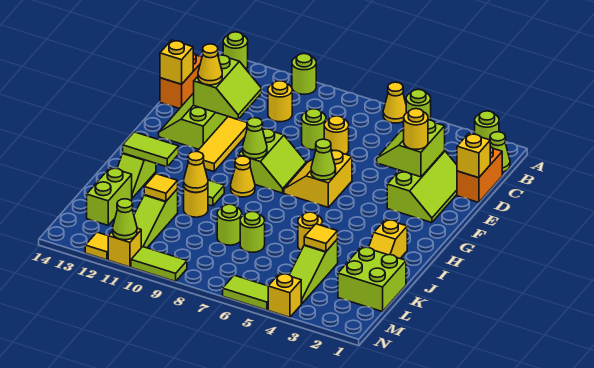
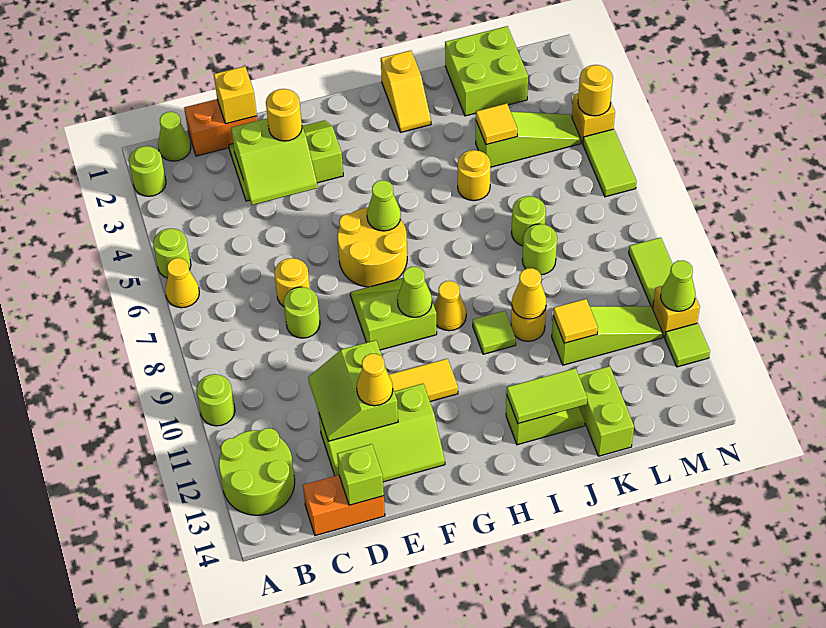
lime 1x1 round brick [223,32,248,69] -> lime 2x2 round brick [219,428,295,515]
yellow 1x1 round brick [268,81,292,122] -> yellow 1x1 round brick moved to [578,65,613,116]
lime 2x2 slope [194,55,262,119] -> lime 2x2 slope turned to [308,340,398,441]
yellow 1x1 brick [160,40,193,84] -> lime 1x1 brick [337,444,384,505]
yellow 2x2 slope [284,150,352,207] -> yellow 2x2 round brick [337,207,407,287]
yellow 1x2 slope [369,219,407,258] -> yellow 1x2 slope turned to [381,50,431,132]
lime 1x2 tile [123,132,179,167] -> lime 1x2 tile turned to [507,368,587,423]
lime 1x2 brick [87,168,132,225] -> lime 1x2 brick turned to [579,366,634,456]
yellow 1x1 tile [85,232,108,260] -> lime 1x1 tile [665,323,710,367]

